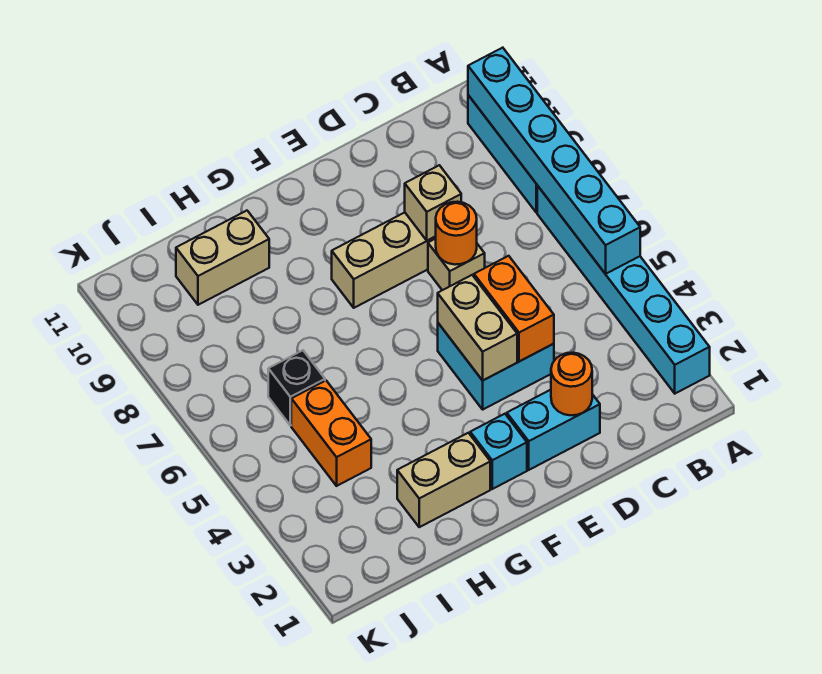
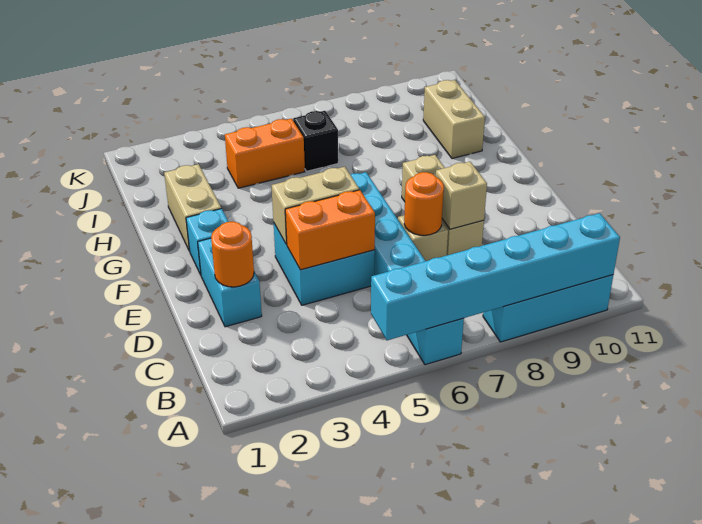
cyan 1x6 brick [537,186,710,393] -> cyan 1x6 brick turned to [351,172,464,365]

